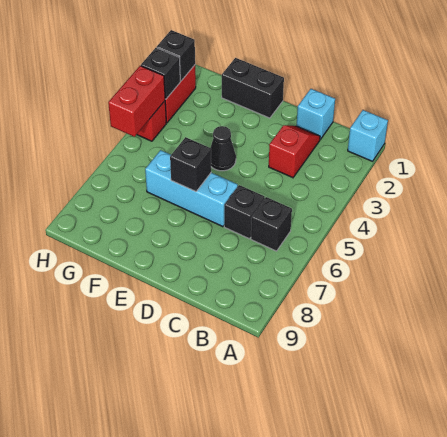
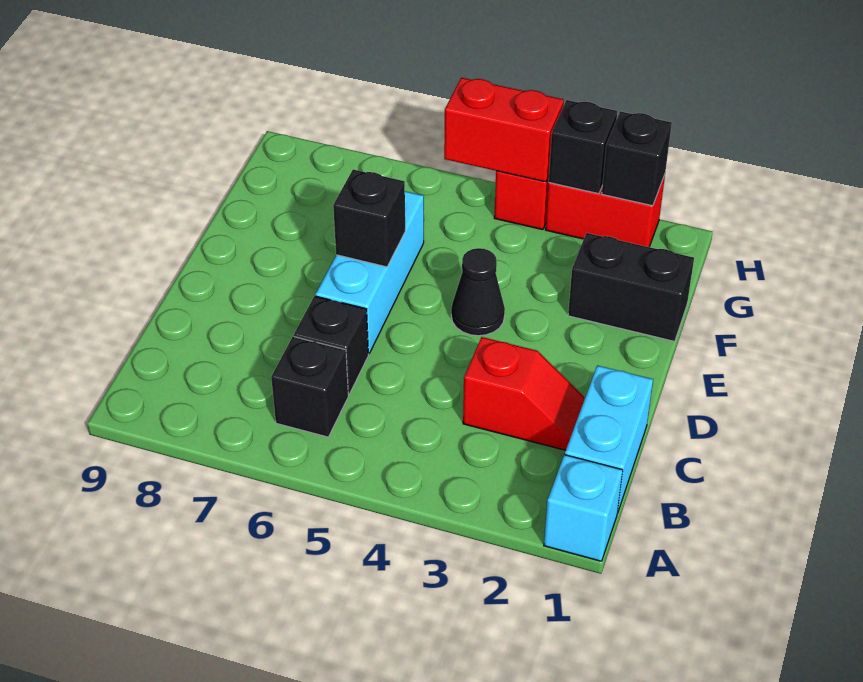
cyan 1x1 brick [297,89,335,139] -> cyan 1x2 brick [565,365,653,513]
black 1x2 brick [222,58,284,118] -> black 1x2 brick turned to [568,233,694,341]

